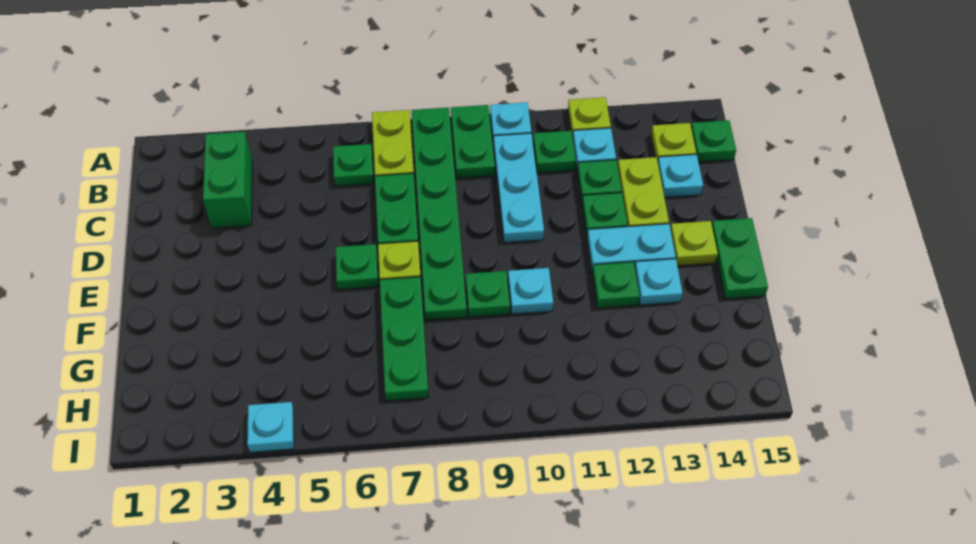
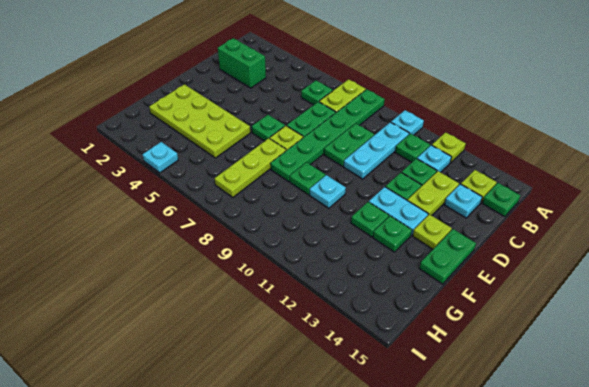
green 1x2 plate [451,105,495,178] -> green 1x2 plate moved to [324,123,374,166]
green 1x2 brick [203,132,252,228] -> green 1x2 brick turned to [218,38,266,88]
none -> lime 2x4 plate [149,84,250,158]
green 1x3 plate [380,277,429,401] -> lime 1x3 plate [215,138,286,197]
cyan 1x1 plate [635,259,683,305] -> green 1x1 plate [373,216,412,252]

